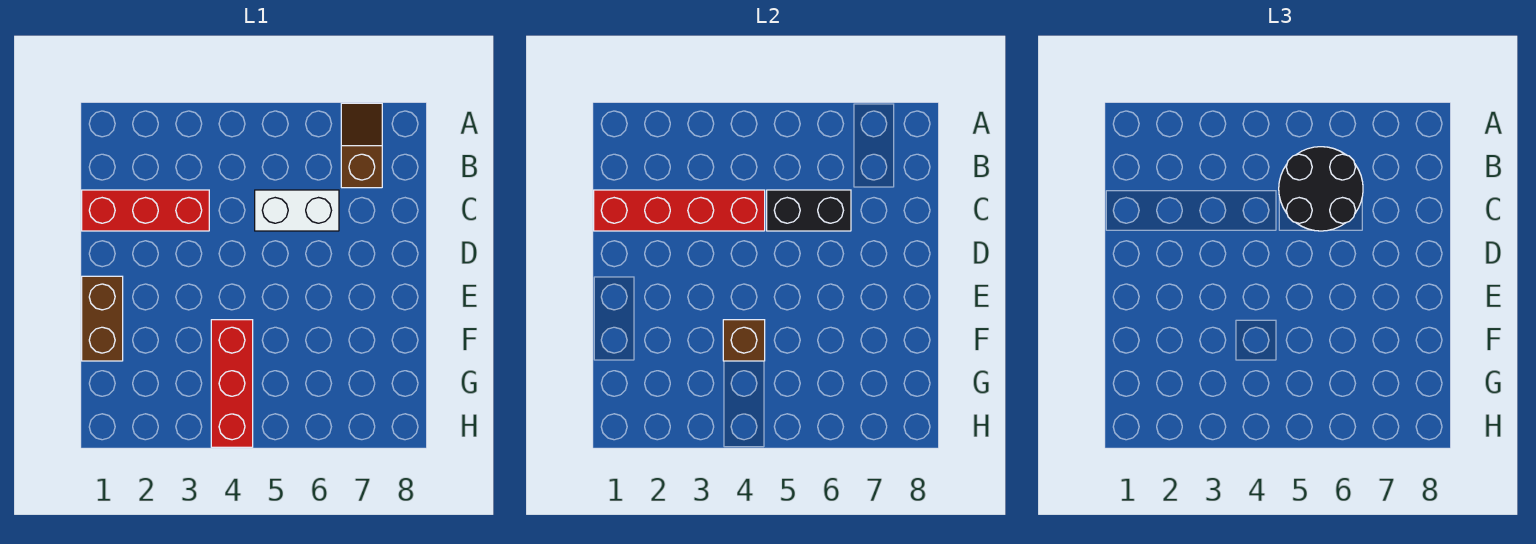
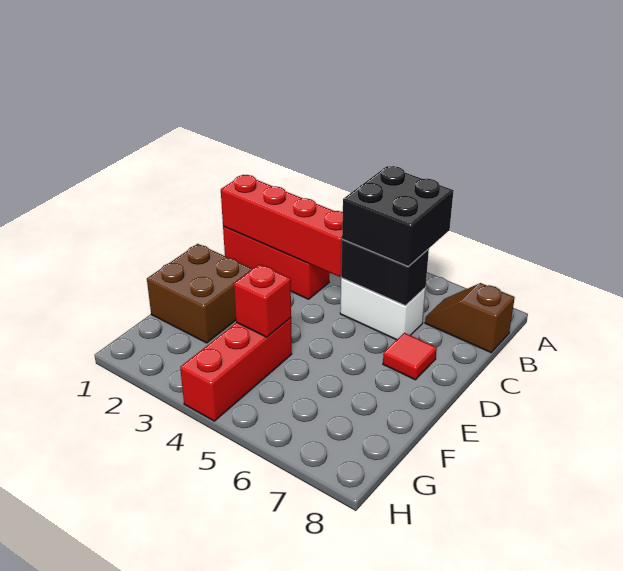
brown 1x2 slope [341,103,382,188] -> brown 1x2 slope turned to [425,283,515,352]
black 2x2 round brick [1279,147,1363,231] -> black 2x2 brick [342,166,454,267]
none -> red 1x1 tile [383,333,437,380]
brown 1x2 brick [82,276,123,361] -> brown 2x2 brick [147,244,252,343]
brown 1x1 brick [723,320,765,361] -> red 1x1 brick [234,264,291,337]

